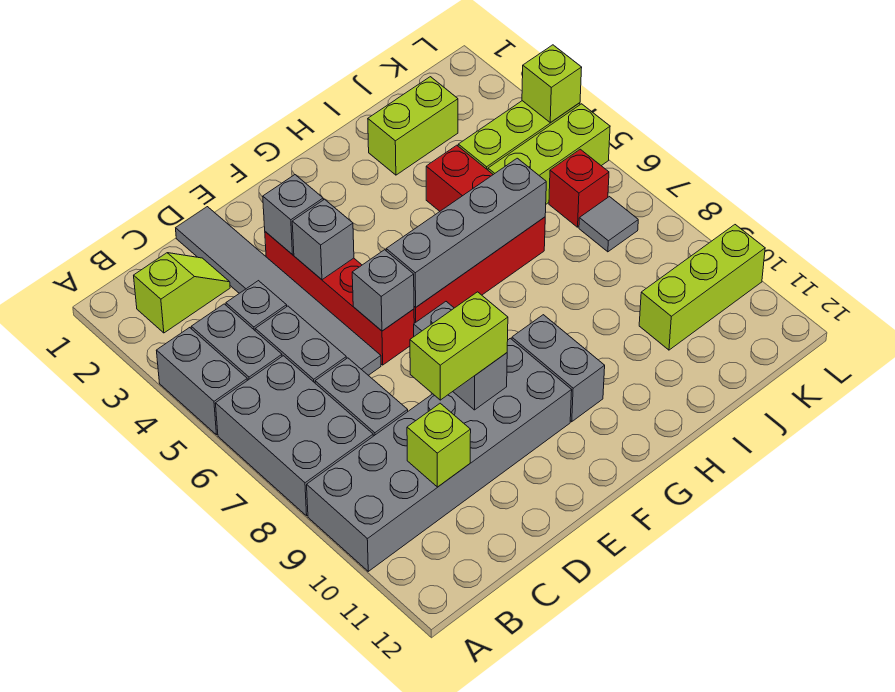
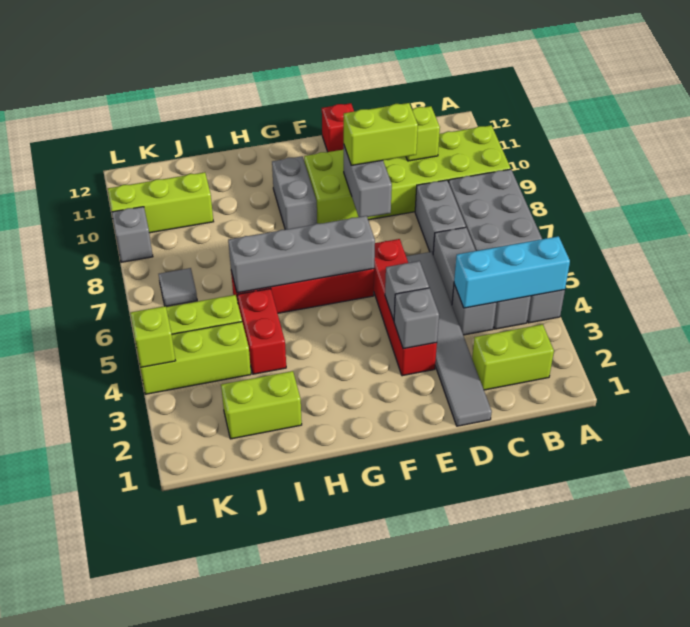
none -> cyan 1x3 brick [454,236,570,308]
grey 2x6 brick [307,338,572,571] -> lime 2x6 brick [304,125,511,224]
lime 1x2 slope [134,253,230,333] -> lime 1x2 brick [472,324,554,390]
grey 1x1 brick [352,250,414,331] -> grey 1x1 brick moved to [112,207,153,262]
red 1x1 brick [549,149,609,227] -> red 1x1 brick moved to [322,103,354,152]

